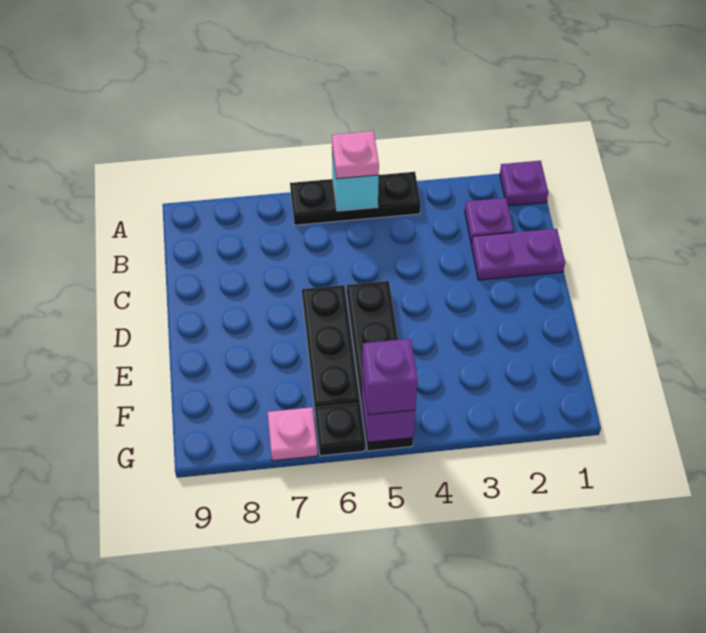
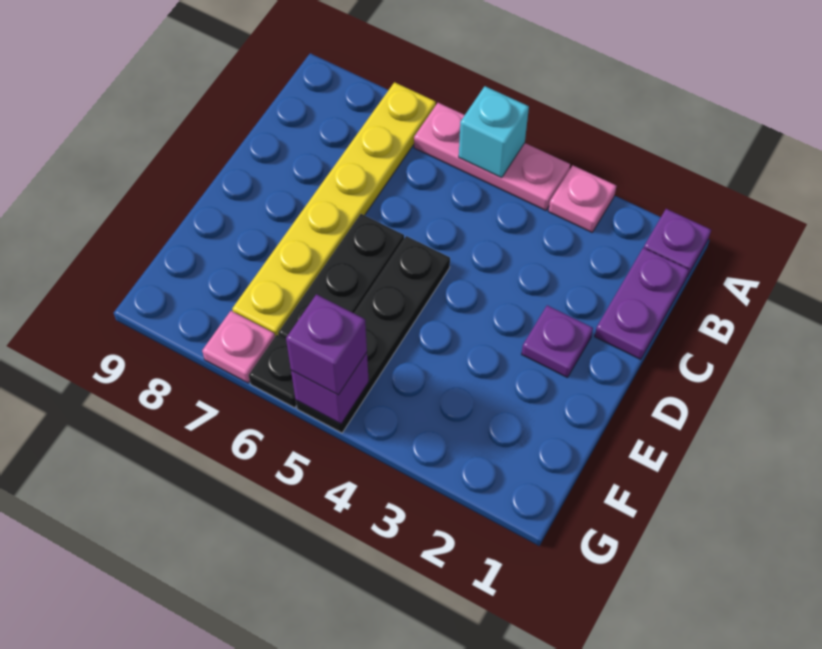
black 1x3 plate [290,172,421,225] -> pink 1x3 plate [414,103,570,211]
pink 1x1 plate [332,131,379,179] -> pink 1x1 plate moved to [548,165,616,232]
none -> yellow 1x6 plate [232,82,436,336]
purple 1x1 plate [465,198,514,244] -> purple 1x1 plate moved to [522,305,593,378]
purple 1x2 plate [472,229,565,280] -> purple 1x2 plate turned to [595,248,689,360]

